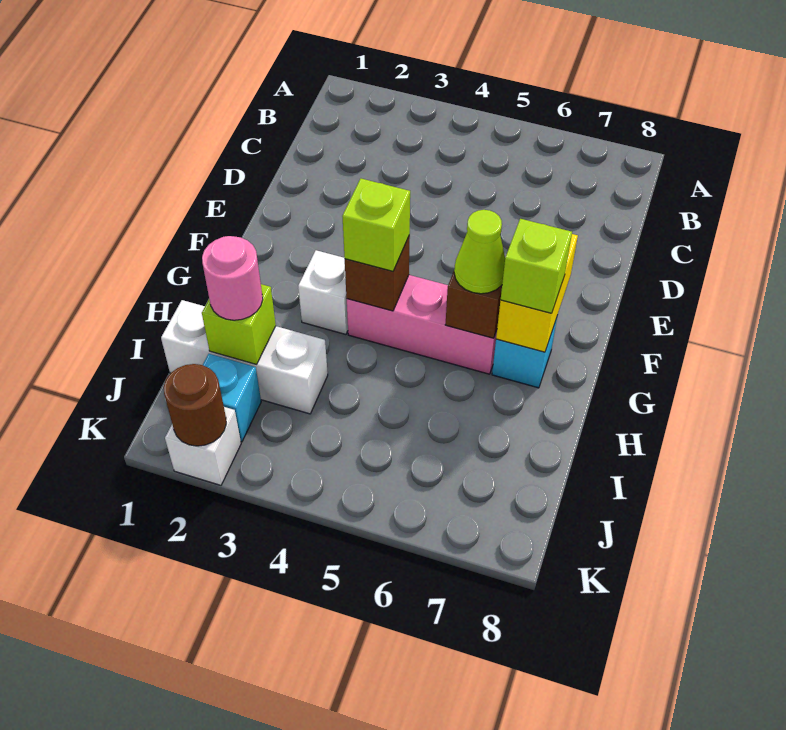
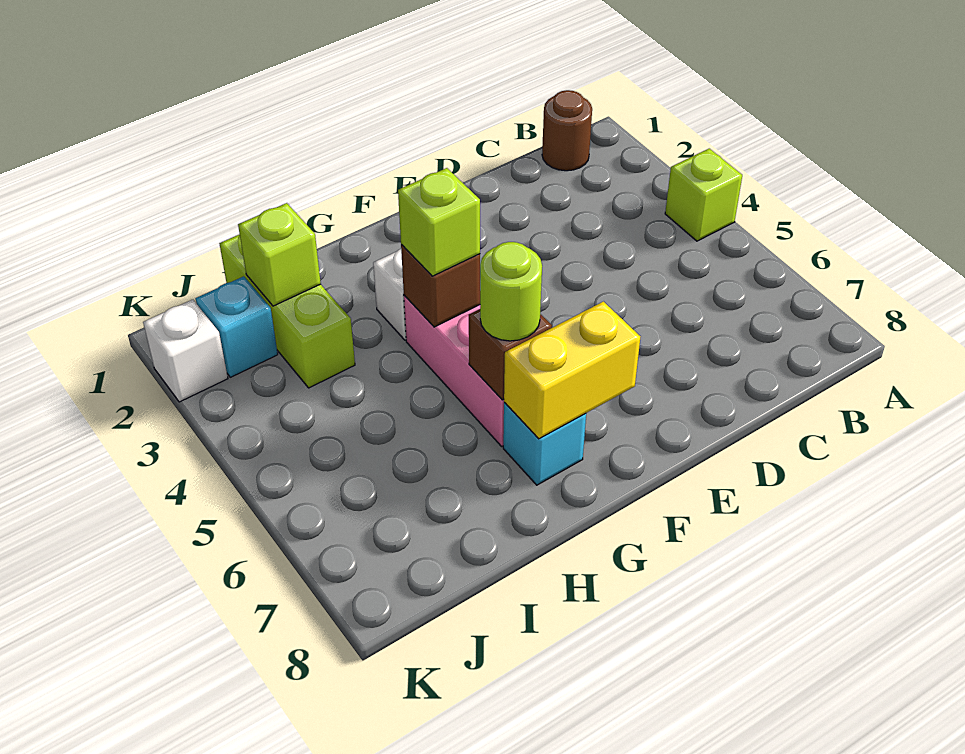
lime 1x1 cone [454,210,505,294] -> lime 1x1 round brick [480,242,542,341]
lime 1x1 brick [501,219,572,313] -> lime 1x1 brick moved to [665,149,742,241]
white 1x3 brick [161,300,328,414] -> lime 1x3 brick [219,234,355,388]
pink 1x1 round brick [202,236,263,320] -> none
brown 1x1 round brick [164,364,226,446] -> brown 1x1 round brick moved to [542,90,592,171]

